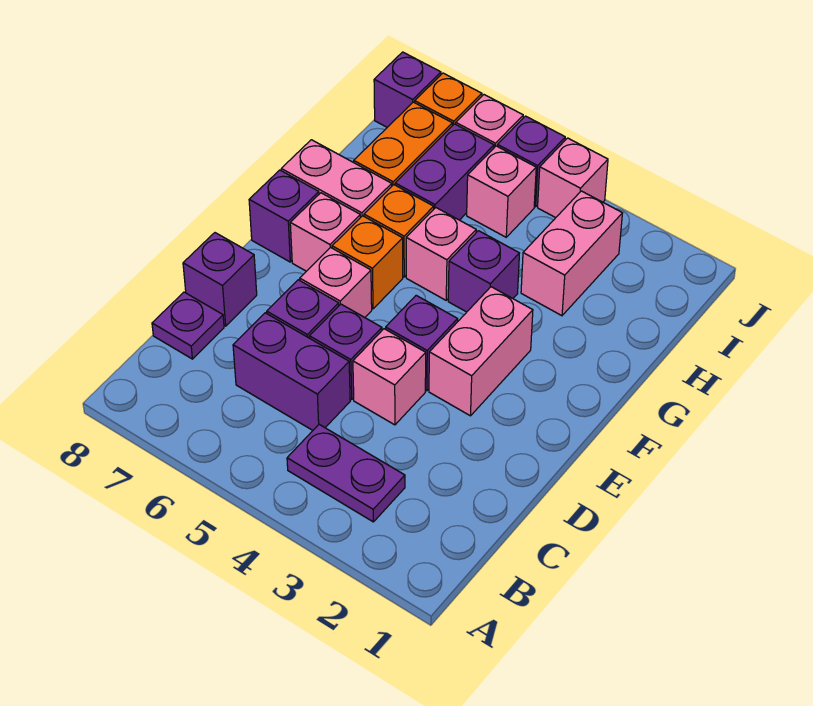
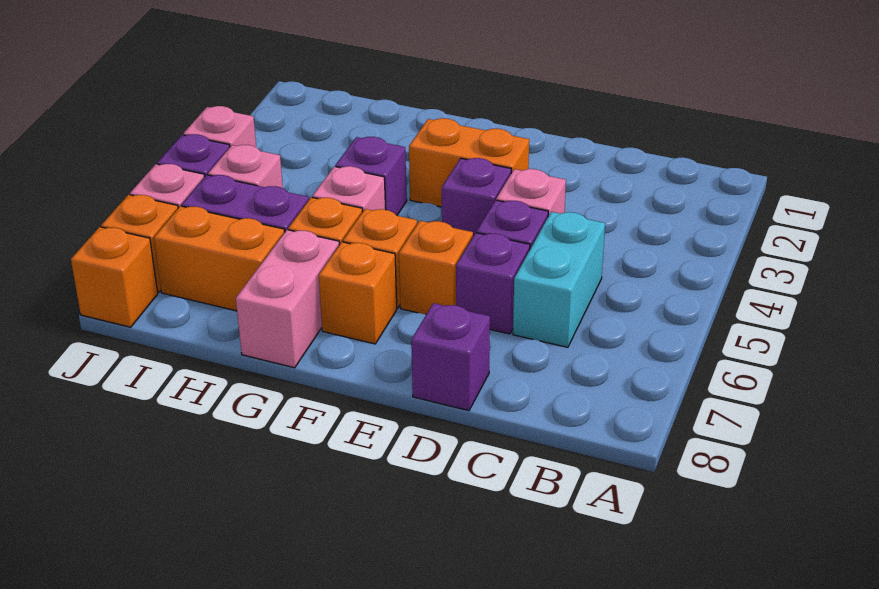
purple 1x2 plate [287,425,405,522] -> none
purple 1x2 brick [233,313,350,430] -> cyan 1x2 brick [513,212,605,347]
purple 1x1 plate [152,292,224,359] -> none
pink 1x2 brick [429,287,533,416] -> orange 1x2 brick [409,118,529,207]
pink 1x1 brick [300,247,372,317] -> orange 1x1 brick [399,221,473,315]
pink 1x1 brick [290,193,360,271] -> orange 1x1 brick [319,242,397,344]
purple 1x1 brick [249,170,319,262] -> none
pink 1x2 brick [521,191,622,316] -> none
purple 1x1 brick [374,52,441,127] -> orange 1x1 brick [71,227,158,327]

